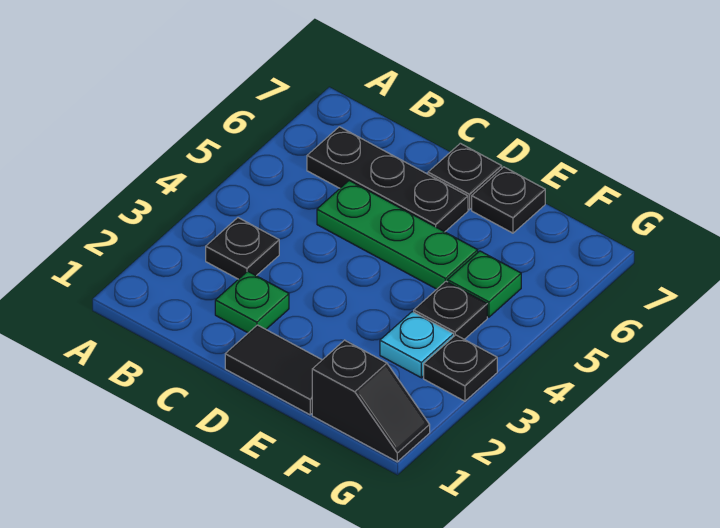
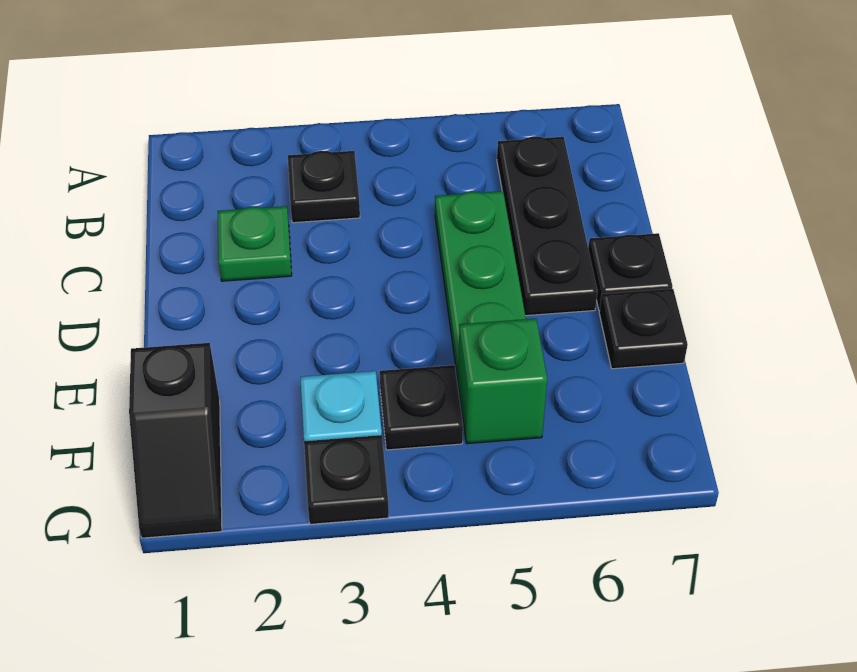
black 1x2 tile [225,325,322,415] -> none
green 1x1 plate [448,251,521,317] -> green 1x1 brick [458,318,547,444]

